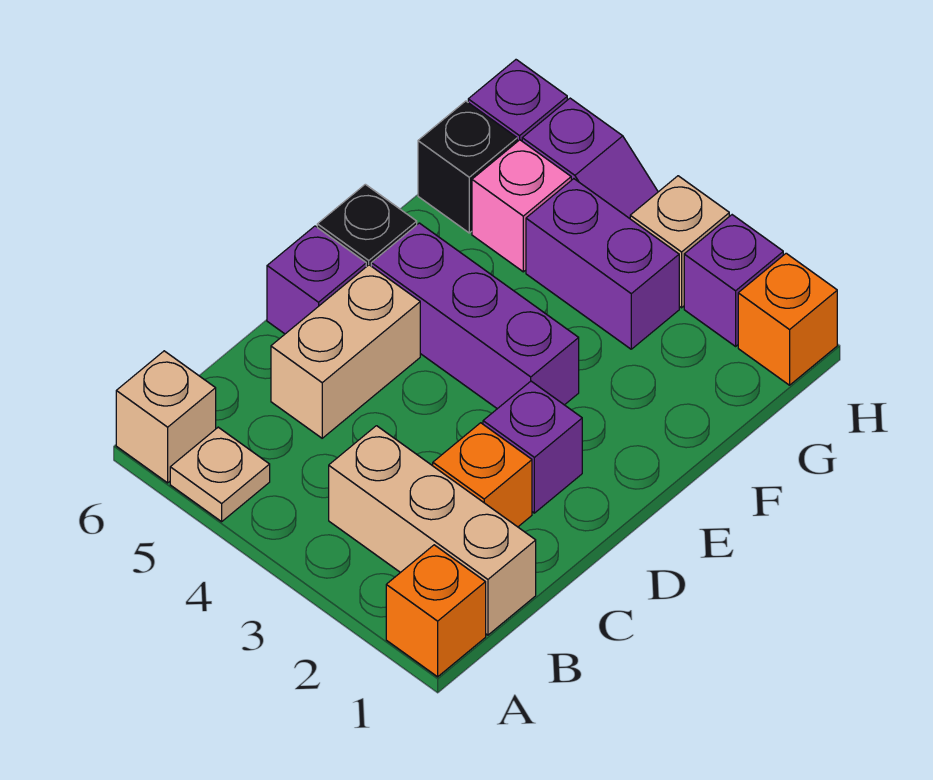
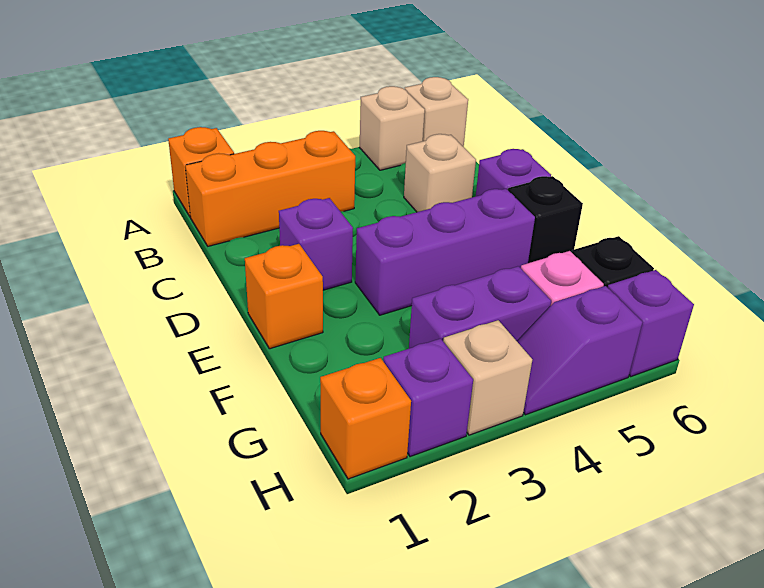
tan 1x1 plate [170,427,270,522] -> tan 1x1 brick [360,86,425,170]
tan 1x3 brick [329,426,536,635] -> orange 1x3 brick [185,131,355,246]
orange 1x1 brick [433,423,532,527] -> orange 1x1 brick moved to [245,244,323,349]
tan 1x2 brick [271,265,420,438] -> tan 1x1 brick [404,134,476,212]

